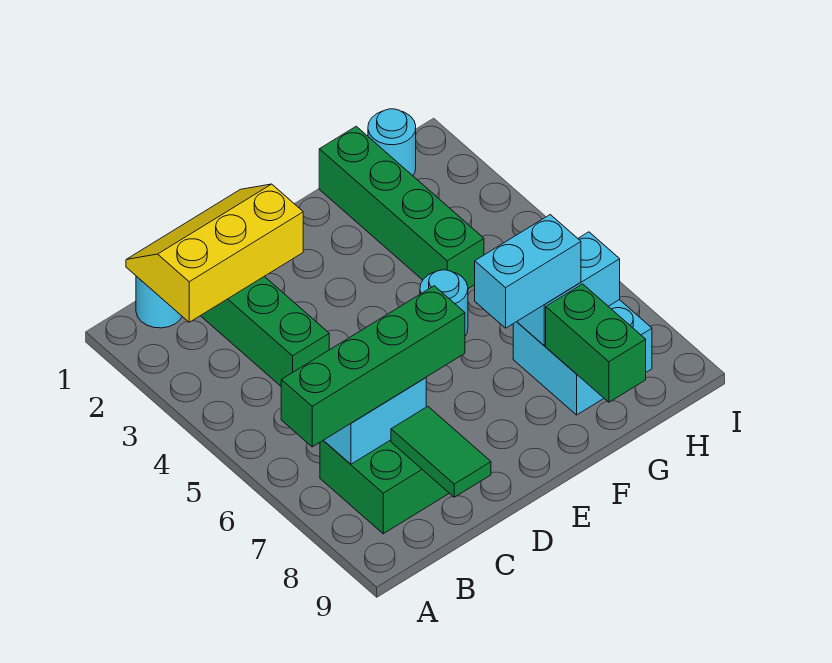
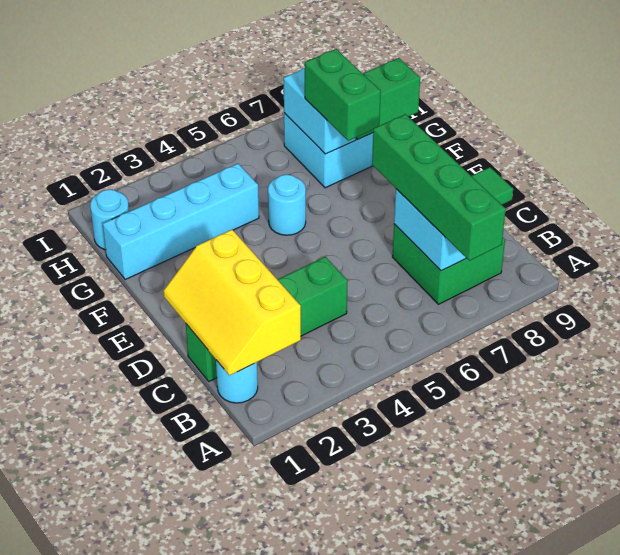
cyan 1x2 brick [475,215,581,328] -> green 1x2 brick [305,49,381,141]
green 1x4 brick [319,126,484,289] -> cyan 1x4 brick [103,164,259,279]

